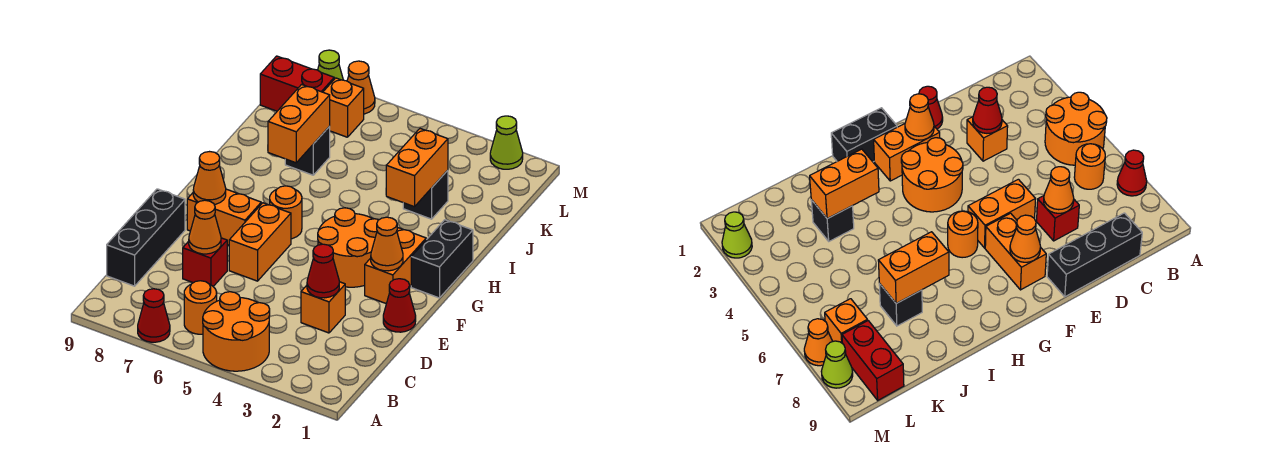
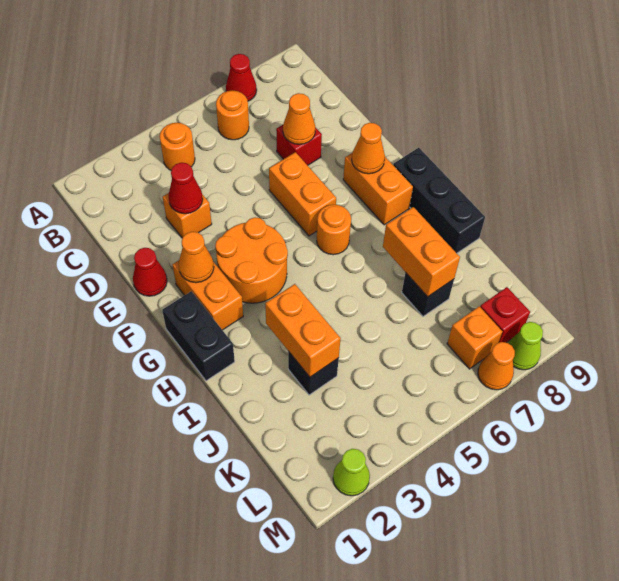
orange 2x2 round brick [203,292,270,371] -> orange 1x1 round brick [160,123,195,170]
black 1x3 brick [107,189,185,286] -> black 1x3 brick moved to [393,148,485,253]
orange 1x2 brick [187,189,261,245] -> orange 1x2 brick turned to [343,153,413,225]
red 1x2 brick [260,56,334,111] -> red 1x1 brick [480,287,530,343]

